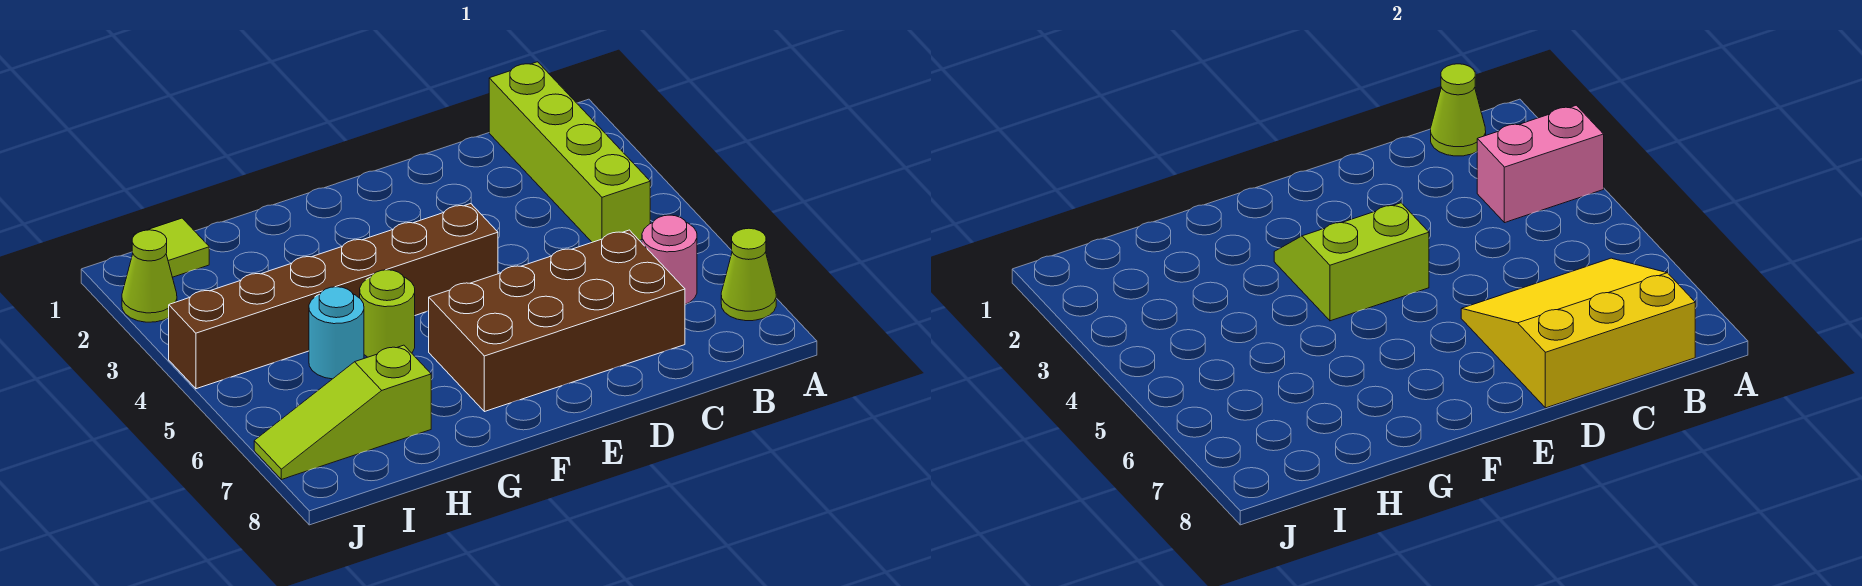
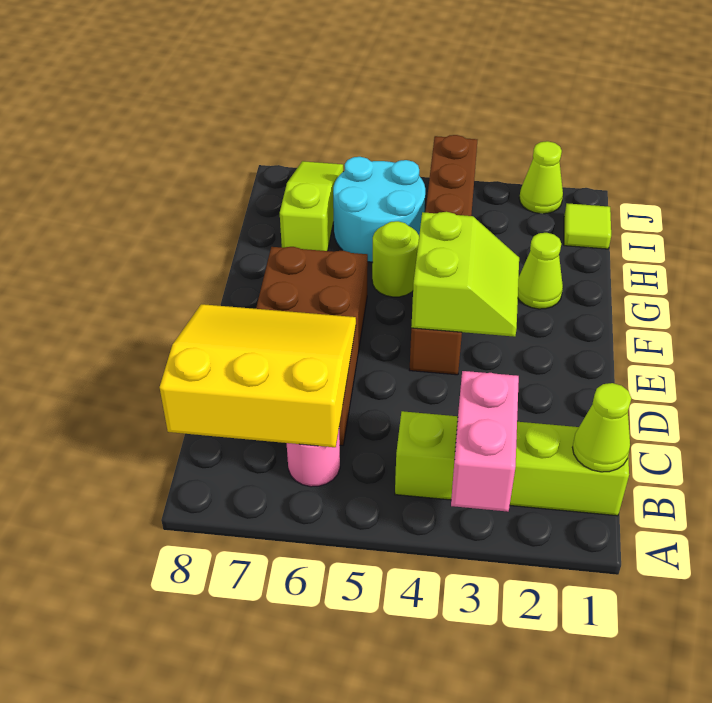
lime 1x1 cone [721,228,776,321] -> lime 1x1 cone moved to [518,233,563,309]
yellow 3x3 slope [1461,258,1695,408] -> yellow 3x3 slope turned to [160,304,356,447]
cyan 1x1 round brick [309,287,364,379] -> cyan 2x2 round brick [333,157,425,262]

